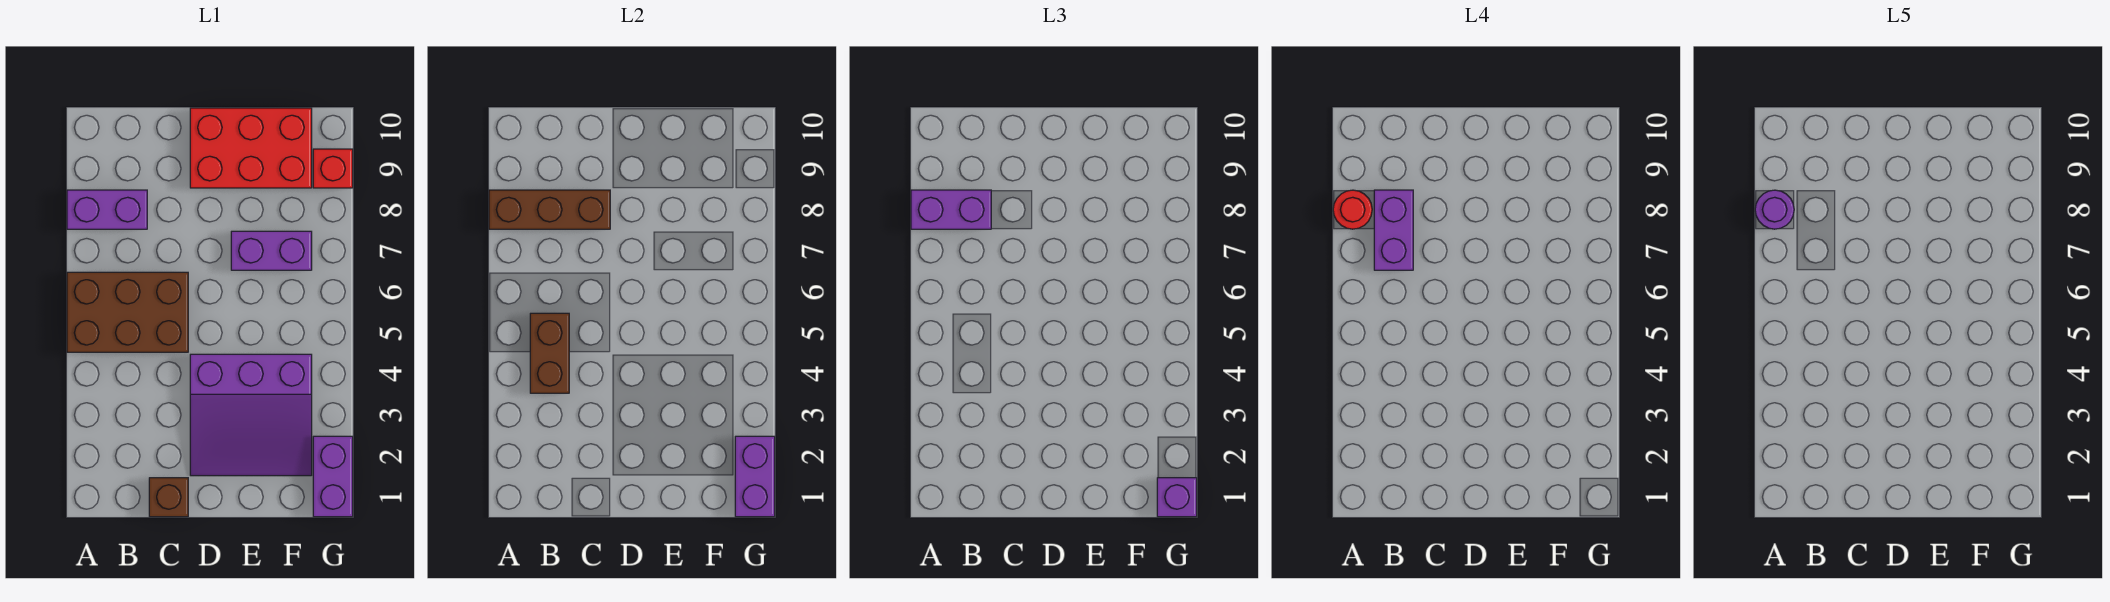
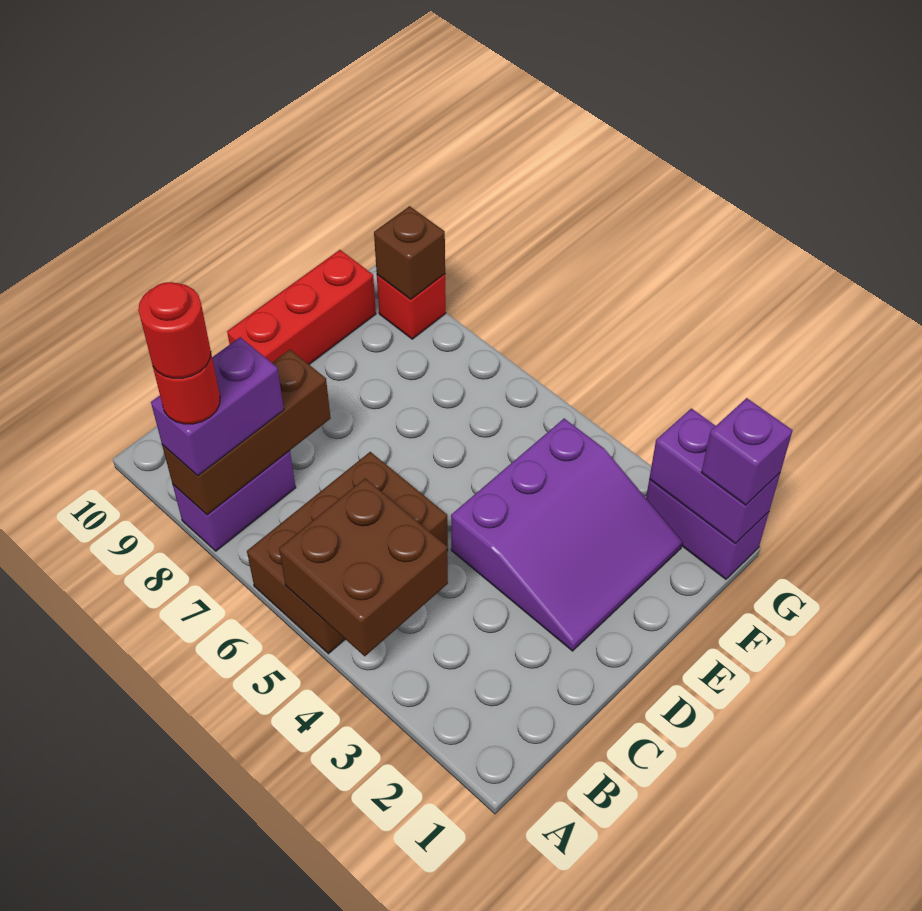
purple 1x1 round brick [1755,190,1794,229] -> red 1x1 round brick [138,282,211,378]
brown 1x2 brick [530,313,569,393] -> brown 2x2 brick [279,478,448,656]
purple 1x2 brick [1374,190,1413,270] -> none
brown 1x1 brick [149,478,188,517] -> brown 1x1 brick moved to [374,206,445,300]
red 2x3 brick [190,108,312,188] -> red 1x3 brick [227,250,376,364]
purple 1x2 brick [231,231,312,270] -> none

